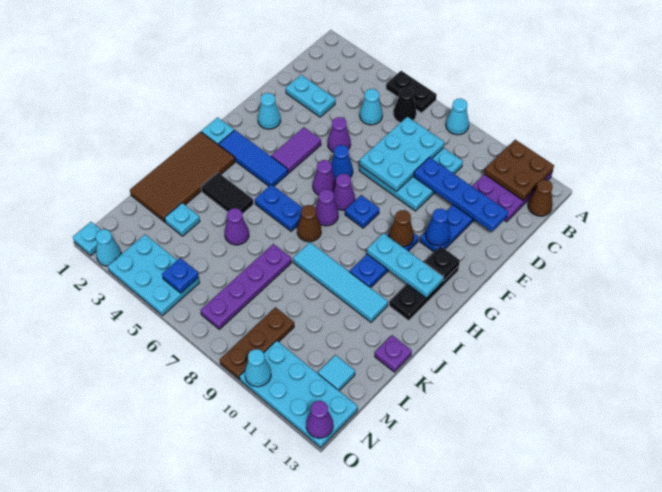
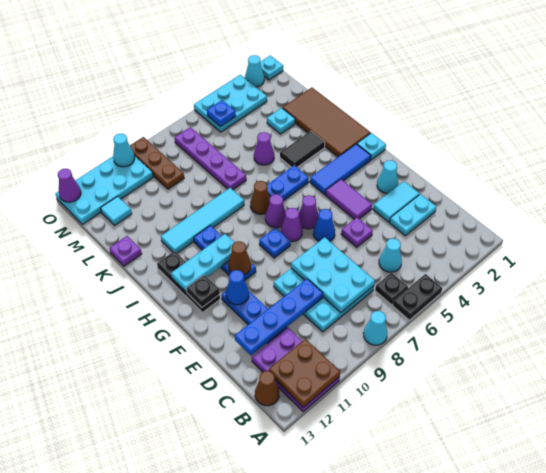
black 1x1 cone [393,87,416,123] -> black 1x1 plate [375,273,408,305]
none -> cyan 1x2 tile [373,181,420,222]
purple 1x1 cone [328,117,351,152] -> purple 1x1 plate [341,218,373,247]

